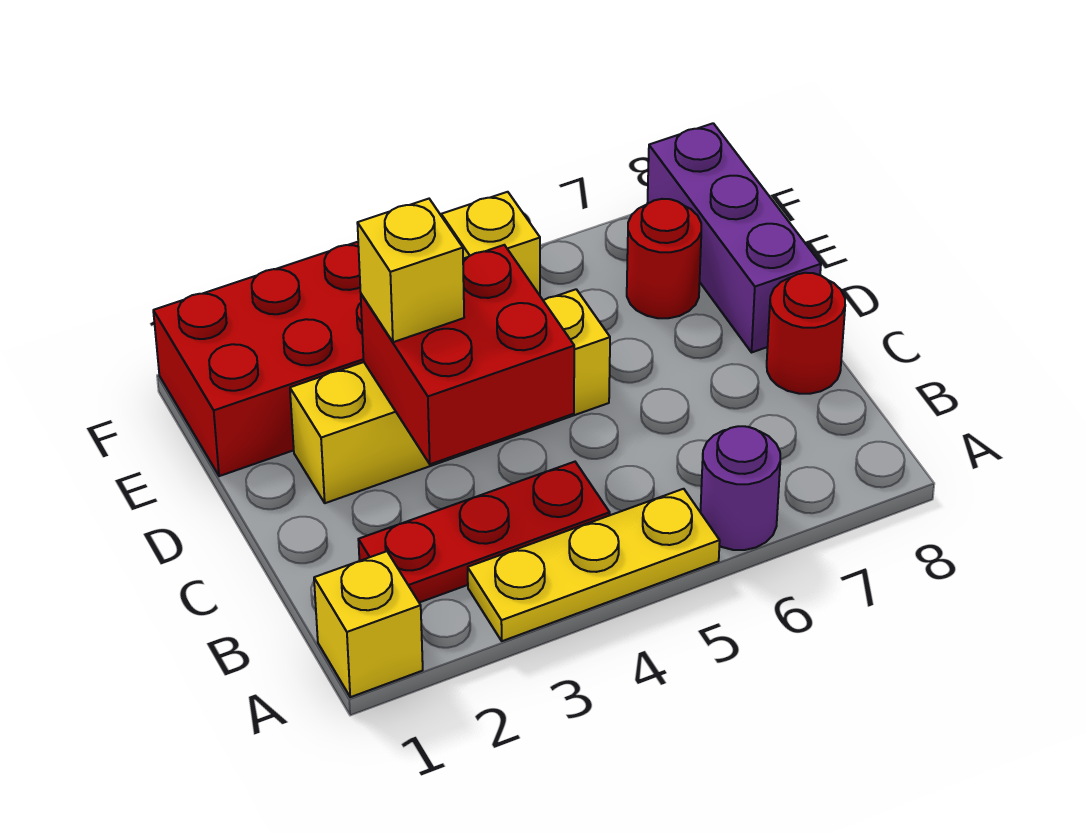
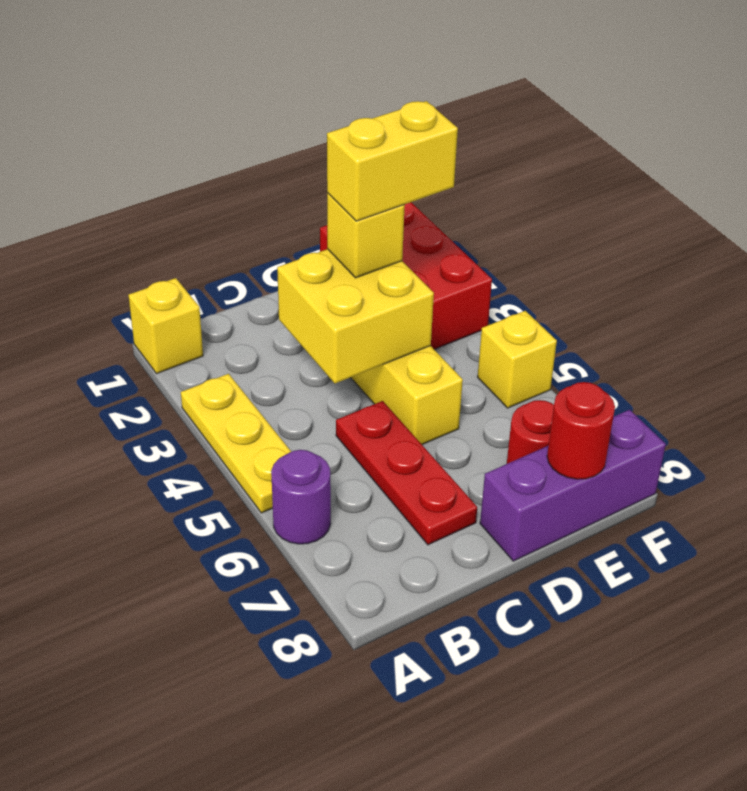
red 1x3 plate [358,462,610,603] -> red 1x3 plate moved to [336,401,477,545]
red 2x2 brick [361,245,574,464] -> yellow 2x2 brick [277,249,434,383]
red 1x1 round brick [767,273,845,394] -> red 1x1 round brick moved to [547,382,615,479]
none -> yellow 1x2 brick [327,101,458,221]

